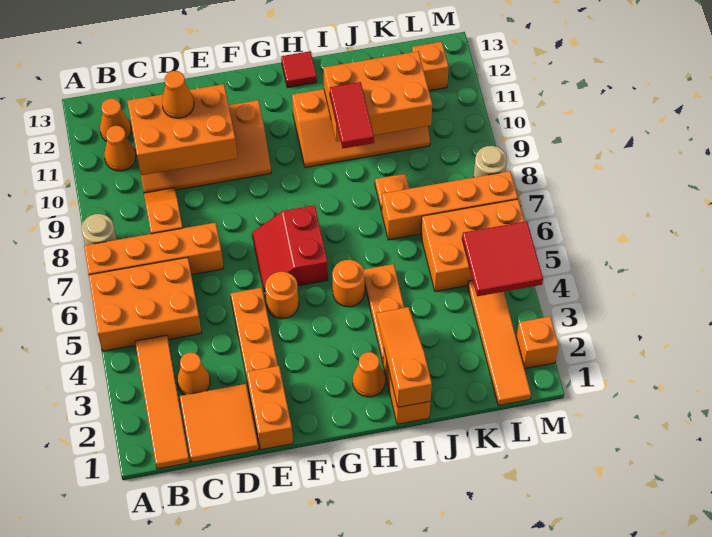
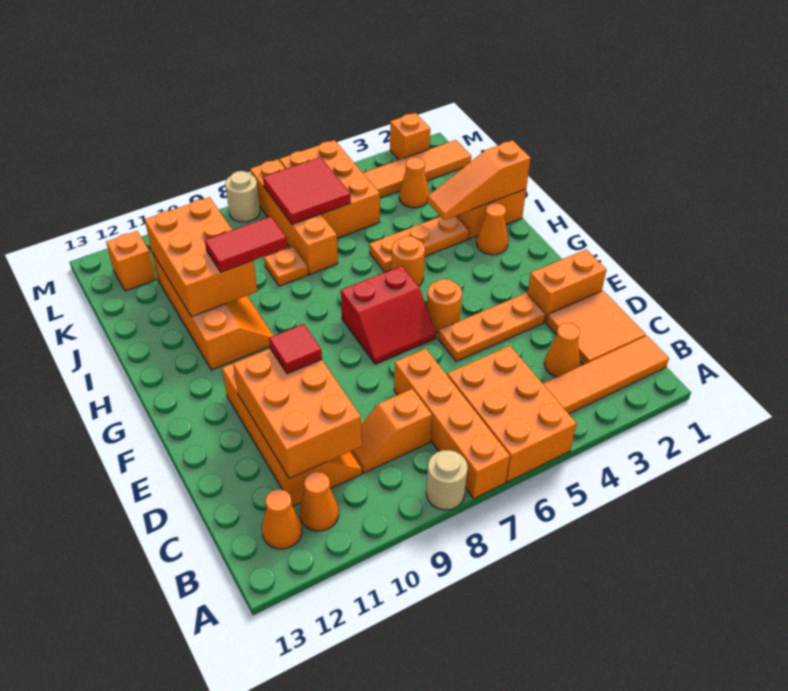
orange 1x1 cone [162,71,194,118] -> orange 1x1 cone moved to [399,157,429,208]
red 1x1 tile [281,51,317,88] -> red 1x1 tile moved to [269,324,322,374]
red 2x2 tile [462,221,543,296] -> red 2x2 tile moved to [263,157,351,224]

